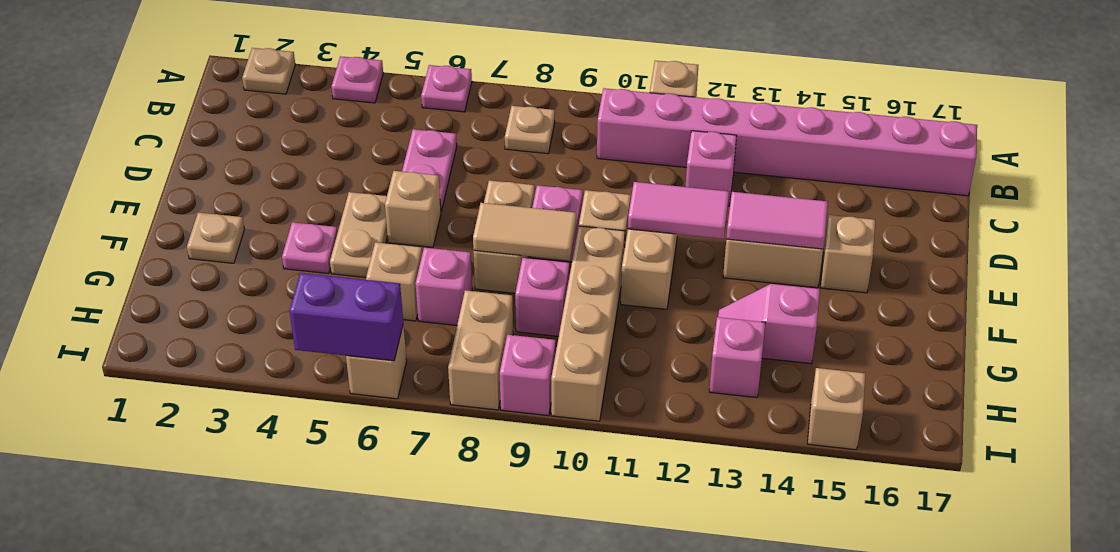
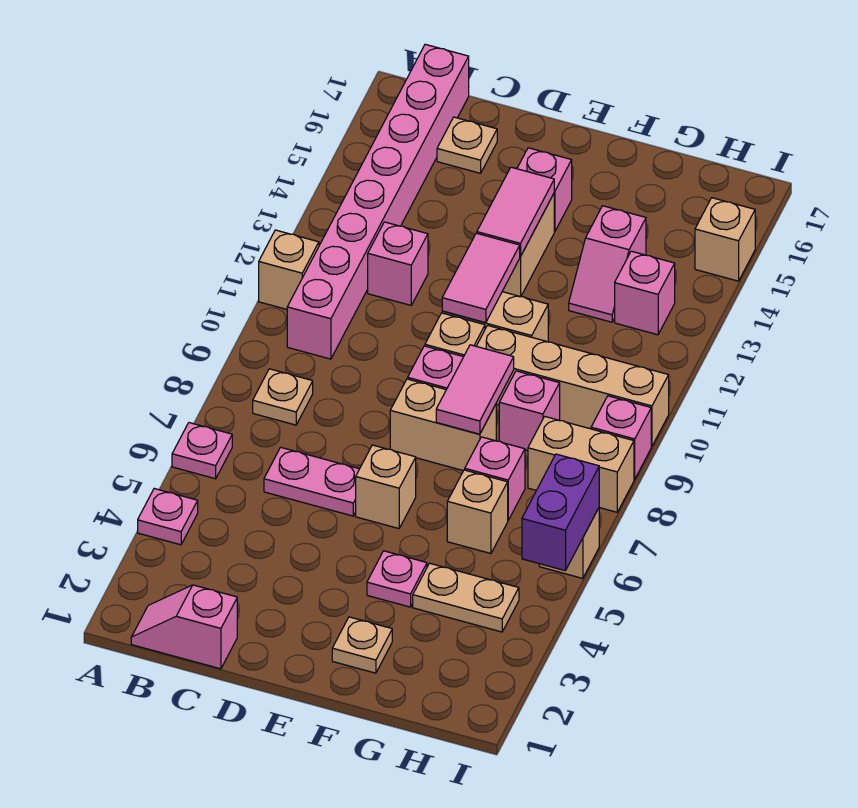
tan 1x1 plate [242,48,295,94] -> tan 1x1 plate moved to [437,117,497,173]
none -> pink 1x2 slope [131,585,237,669]
tan 1x2 plate [330,192,387,277] -> tan 1x2 plate moved to [413,563,519,632]
tan 1x1 brick [820,215,875,293] -> pink 1x1 brick [517,148,572,231]
tan 1x2 tile [473,203,576,260] -> pink 1x2 tile [436,345,514,434]

